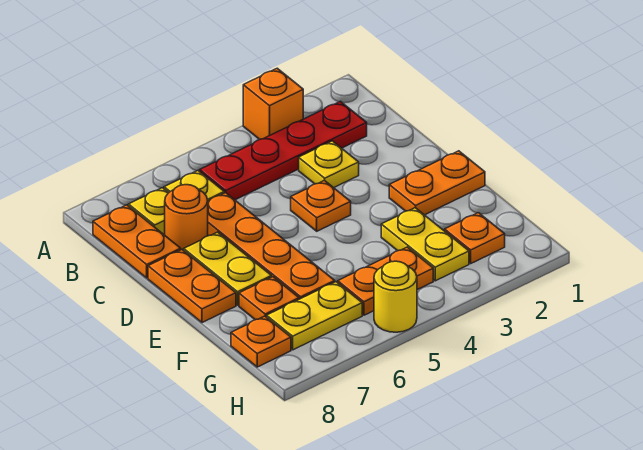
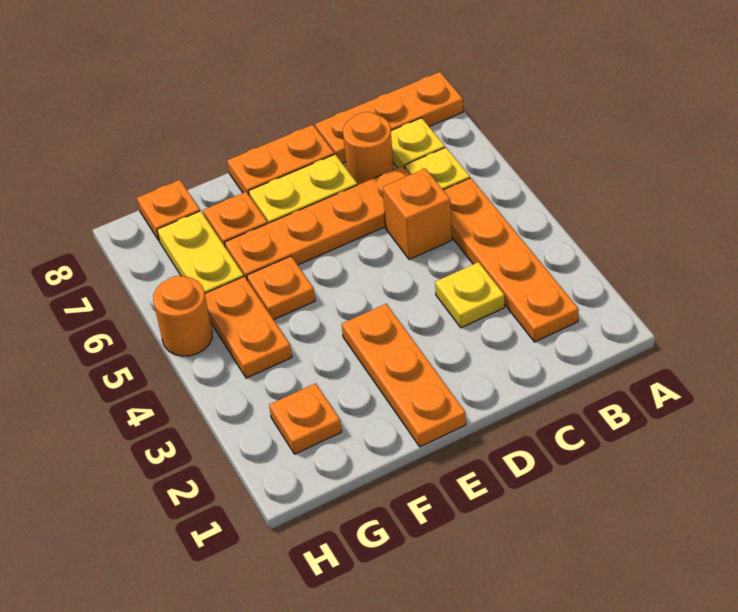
orange 1x1 brick [243,68,303,140] -> orange 1x1 brick moved to [382,168,452,259]
red 1x4 plate [200,101,367,200] -> orange 1x4 plate [443,178,579,342]
orange 1x2 plate [93,205,181,278] -> orange 1x3 plate [315,72,463,163]
orange 1x1 plate [291,180,351,231] -> orange 1x1 plate moved to [247,256,315,320]
orange 1x2 plate [389,151,485,215] -> orange 1x3 plate [342,304,466,447]
yellow 1x2 plate [381,208,469,281] -> none
yellow 1x1 round brick [374,261,417,332] -> orange 1x1 round brick [153,276,212,356]

